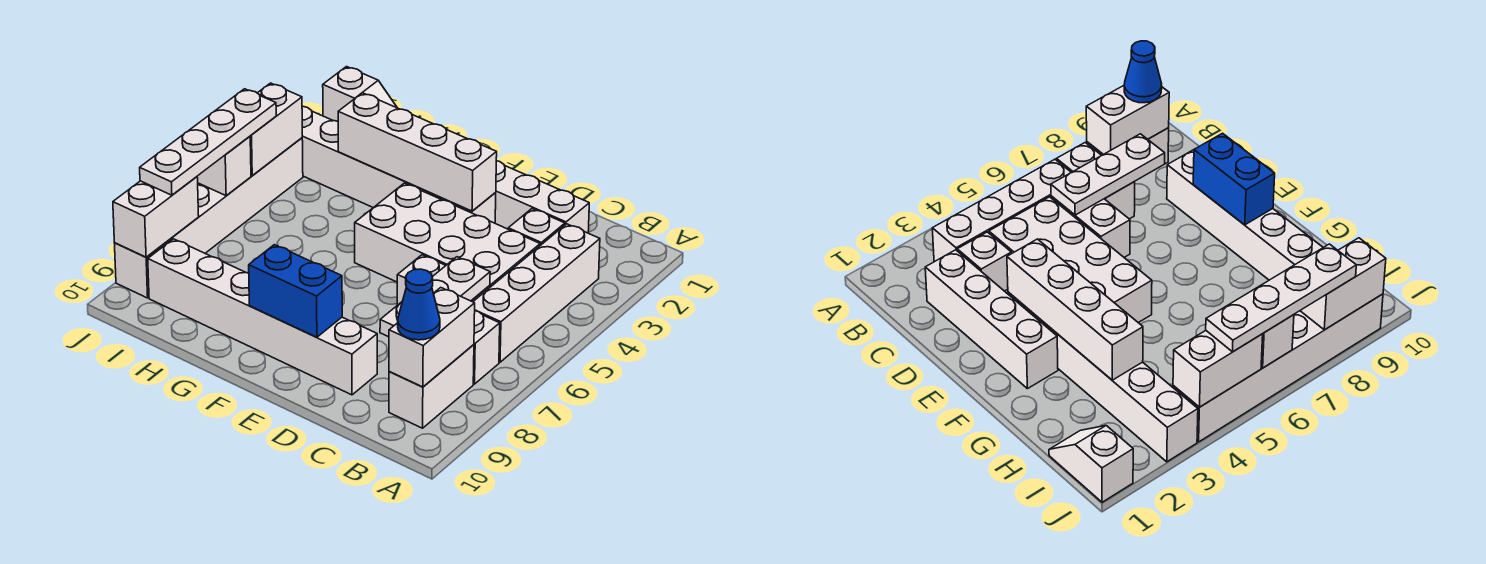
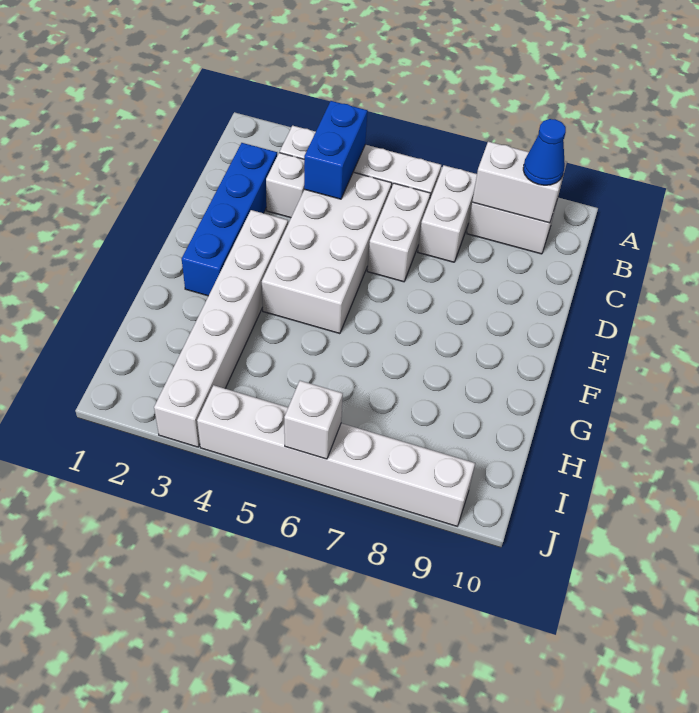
white 1x4 brick [495,161,589,233] -> blue 1x4 brick [182,143,277,296]
white 1x3 plate [380,257,490,337] -> none
white 1x6 brick [148,239,377,395] -> none
white 1x4 brick [338,93,497,211] -> none
blue 1x2 brick [249,245,342,337] -> blue 1x2 brick moved to [304,101,367,199]
white 1x2 slope [323,67,397,121] -> none
white 1x2 brick [250,83,302,176] -> none
white 1x4 plate [140,89,276,195] -> none
white 1x2 brick [113,177,199,257] -> none

